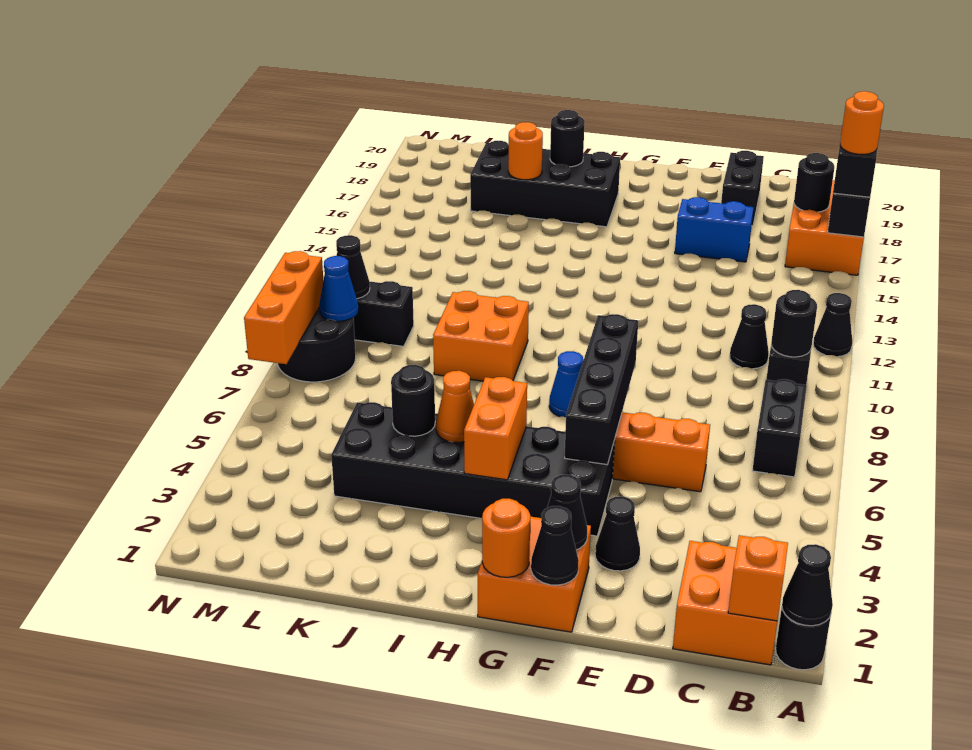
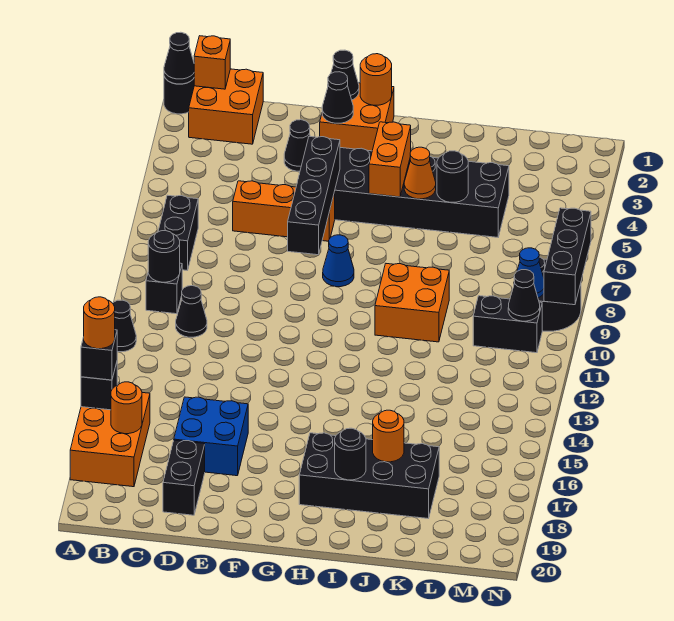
black 1x1 round brick [794,153,834,212] -> orange 1x1 round brick [111,382,142,434]
blue 1x2 brick [675,197,754,262] -> blue 2x2 brick [174,397,248,476]
orange 1x3 brick [244,251,324,364] -> black 1x3 brick [544,208,591,305]

